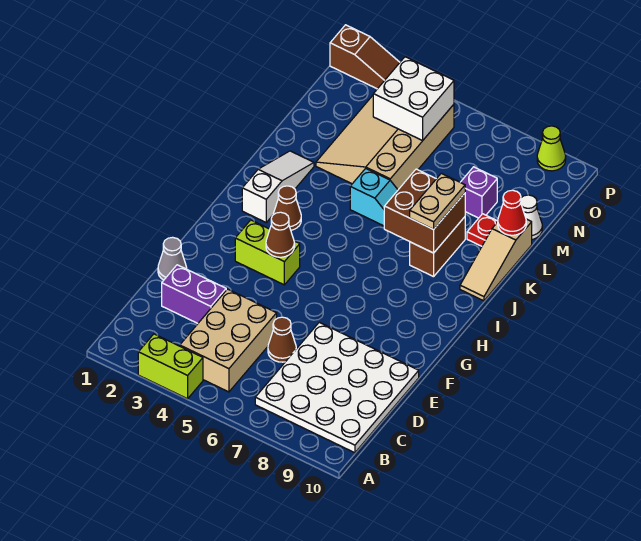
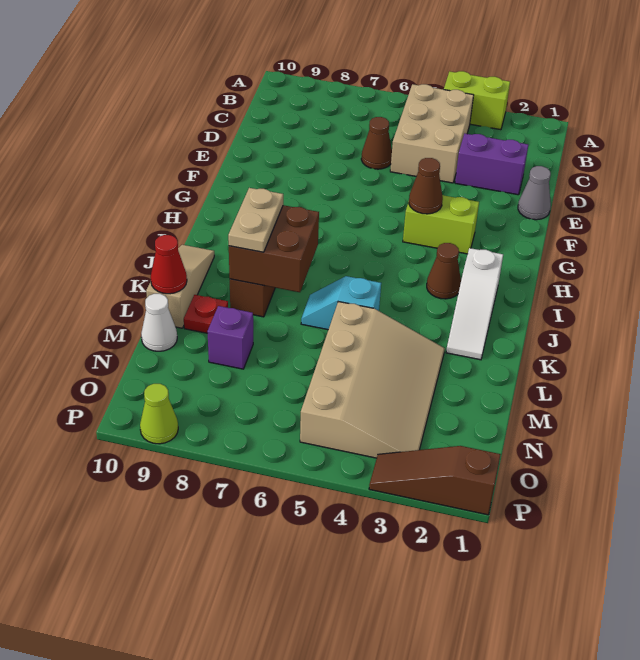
white 4x4 plate [255,322,419,453] -> none
white 2x2 brick [373,57,454,141] -> none

